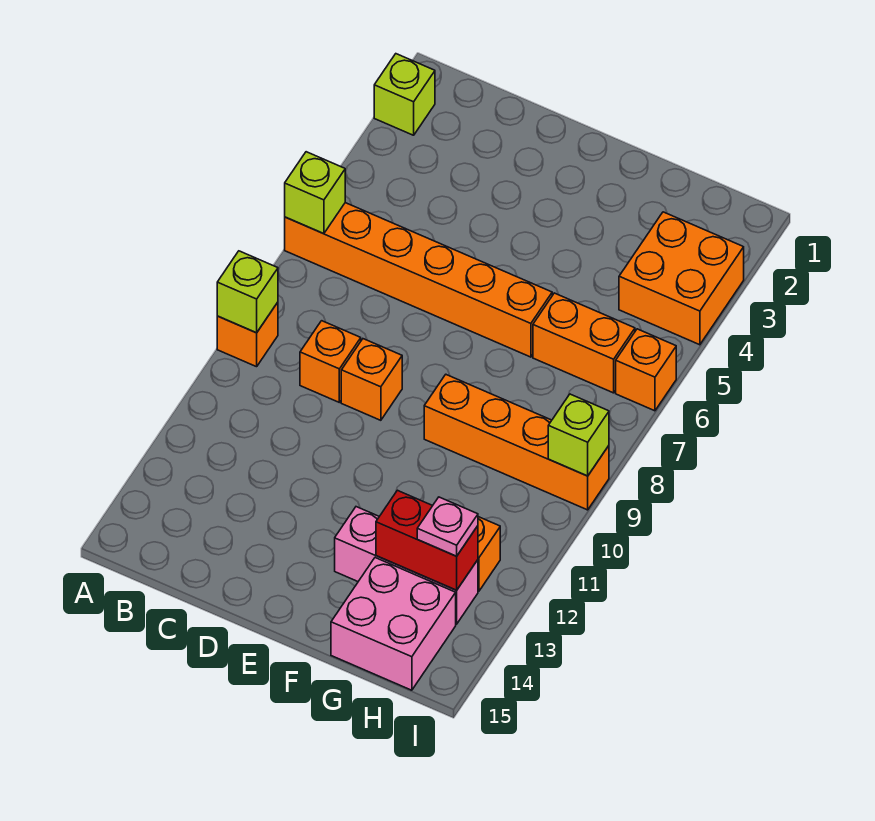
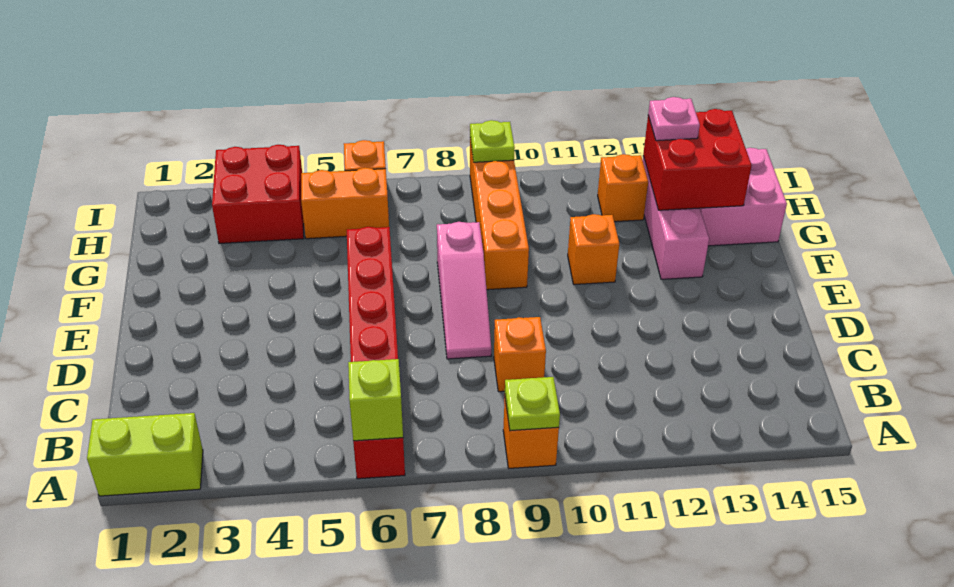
lime 1x1 brick [374,54,435,135] -> lime 1x2 brick [87,413,203,496]
orange 1x6 brick [285,203,552,357] -> red 1x6 brick [347,227,405,479]
lime 1x1 brick [217,251,278,333] -> lime 1x1 plate [505,377,560,431]
none -> pink 1x3 slope [437,222,491,359]
orange 1x1 brick [341,339,402,420] -> orange 1x1 brick moved to [568,214,619,285]
orange 1x2 brick [533,293,635,393] -> orange 1x2 brick turned to [301,168,389,239]
red 1x2 brick [376,490,478,590] -> red 2x2 brick [643,109,752,210]
orange 2x2 brick [619,212,744,345] -> red 2x2 brick [212,145,304,243]
lime 1x1 brick [548,394,609,476] -> lime 1x1 plate [470,120,515,162]

